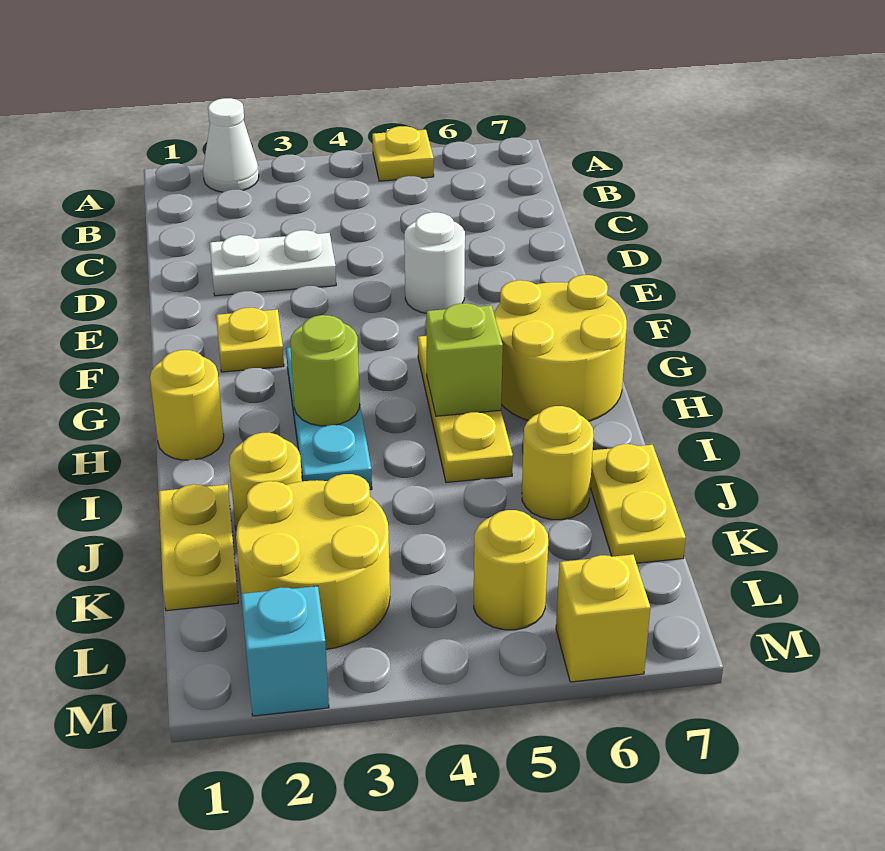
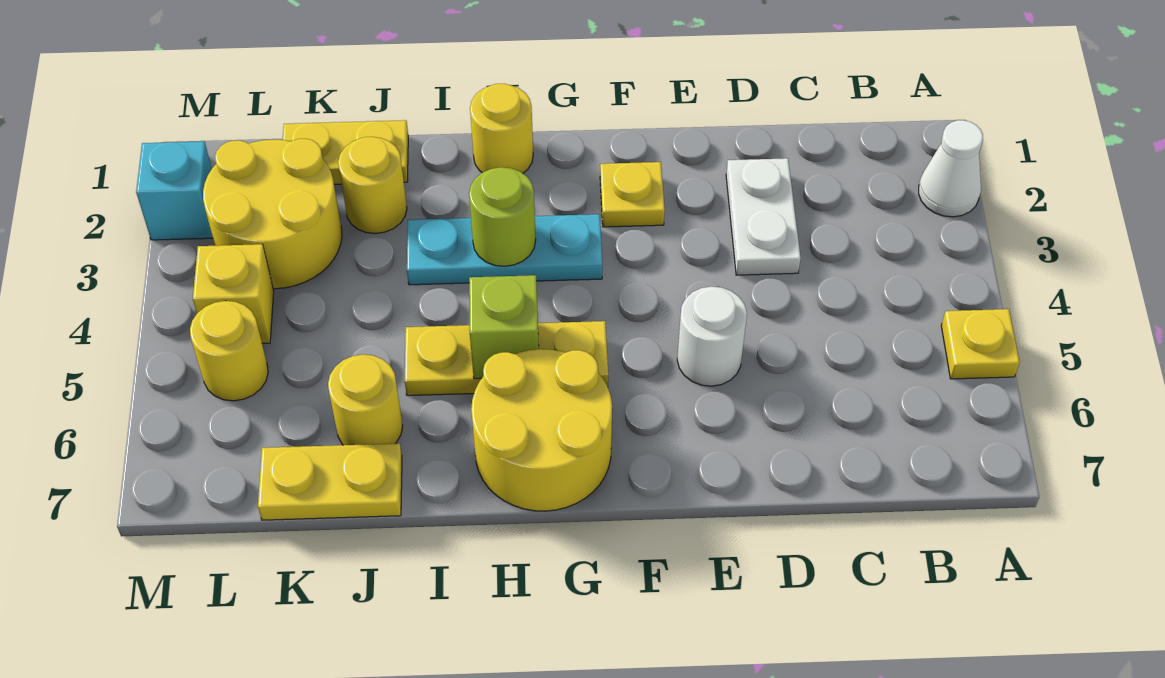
yellow 1x1 brick [556,555,650,682] -> yellow 1x1 brick moved to [193,244,274,343]

